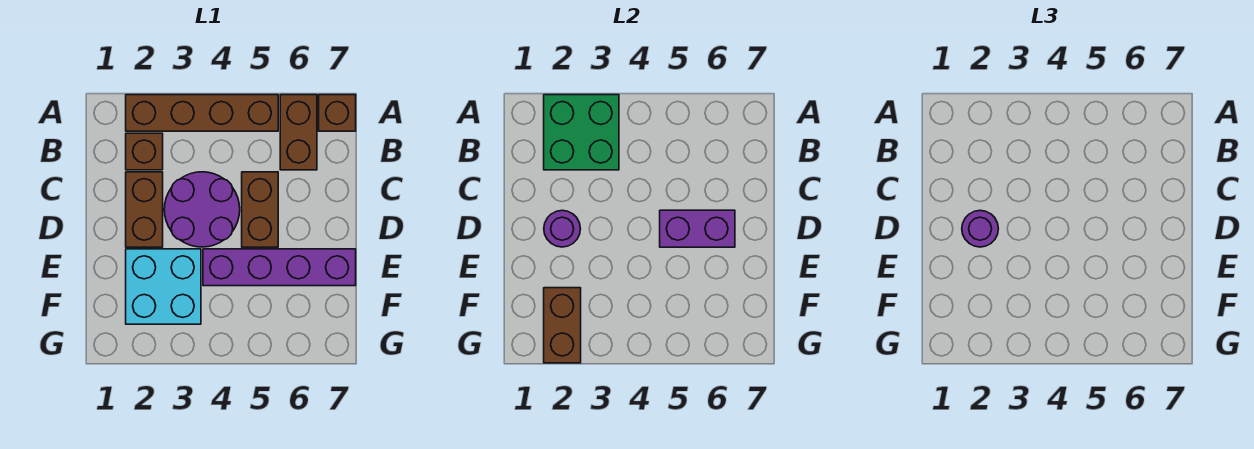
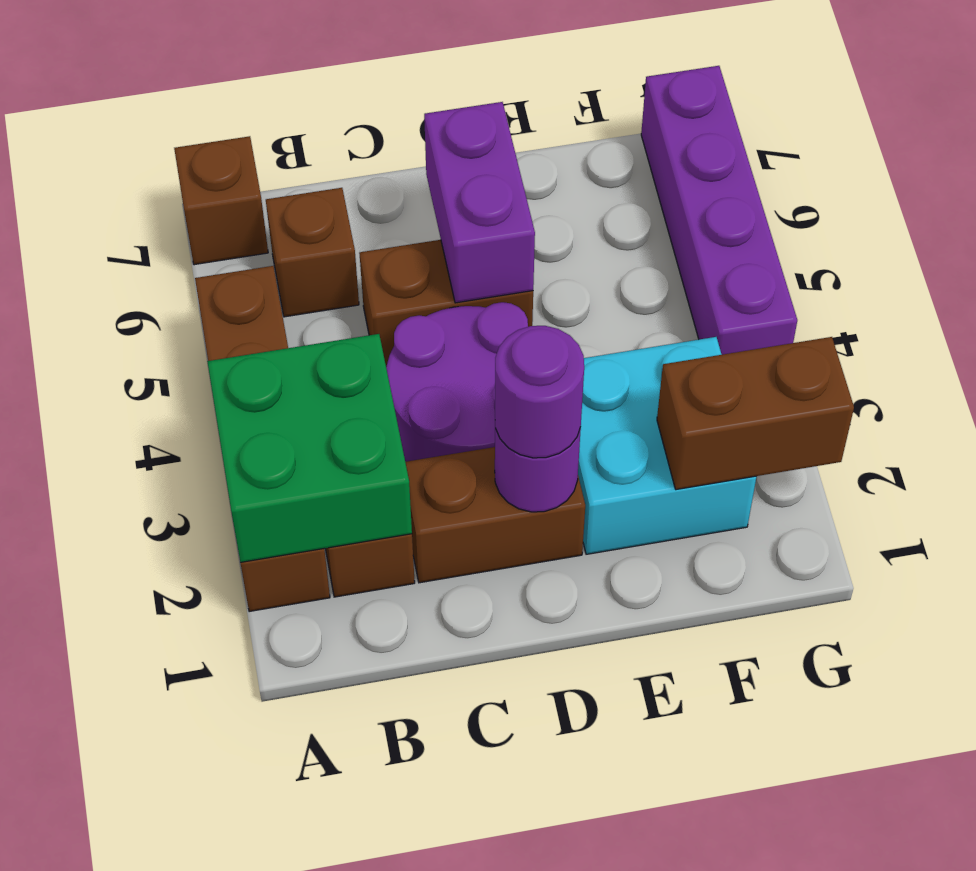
brown 1x2 brick [280,95,317,170] -> brown 1x1 brick [266,188,359,317]
purple 1x4 brick [203,249,356,286] -> purple 1x4 brick moved to [641,66,797,355]

